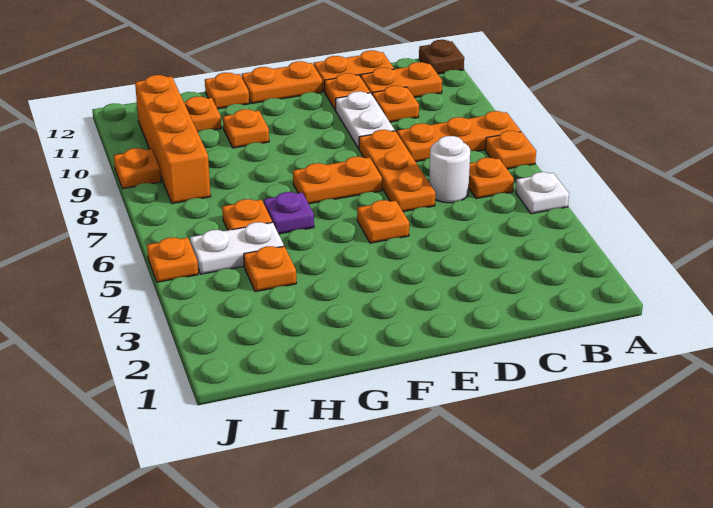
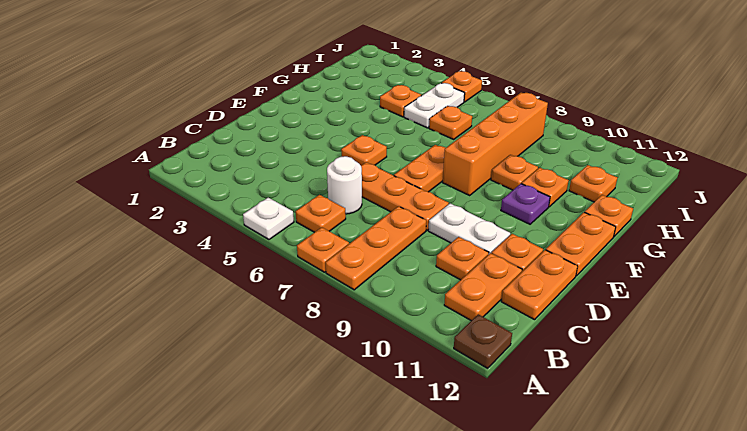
purple 1x1 plate [264,192,314,234] -> purple 1x1 plate moved to [501,184,550,224]
orange 1x4 brick [135,75,211,203] -> orange 1x4 brick turned to [443,93,548,195]
orange 1x1 plate [114,148,161,189] -> orange 1x1 plate moved to [491,155,538,190]

